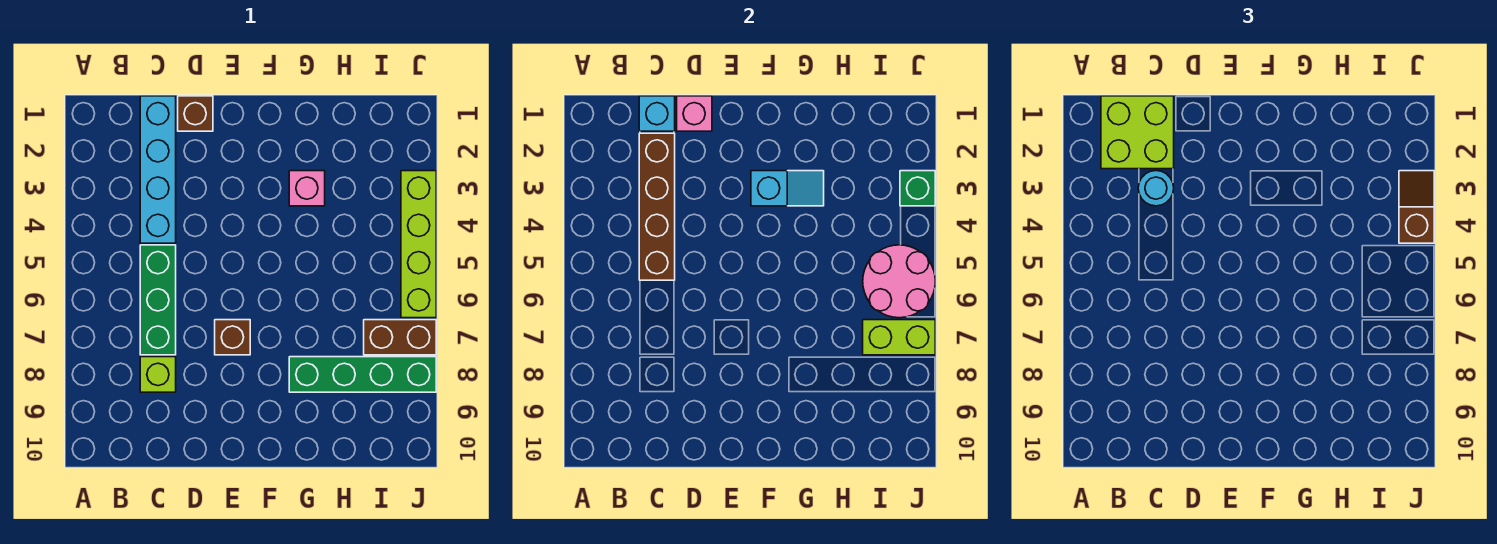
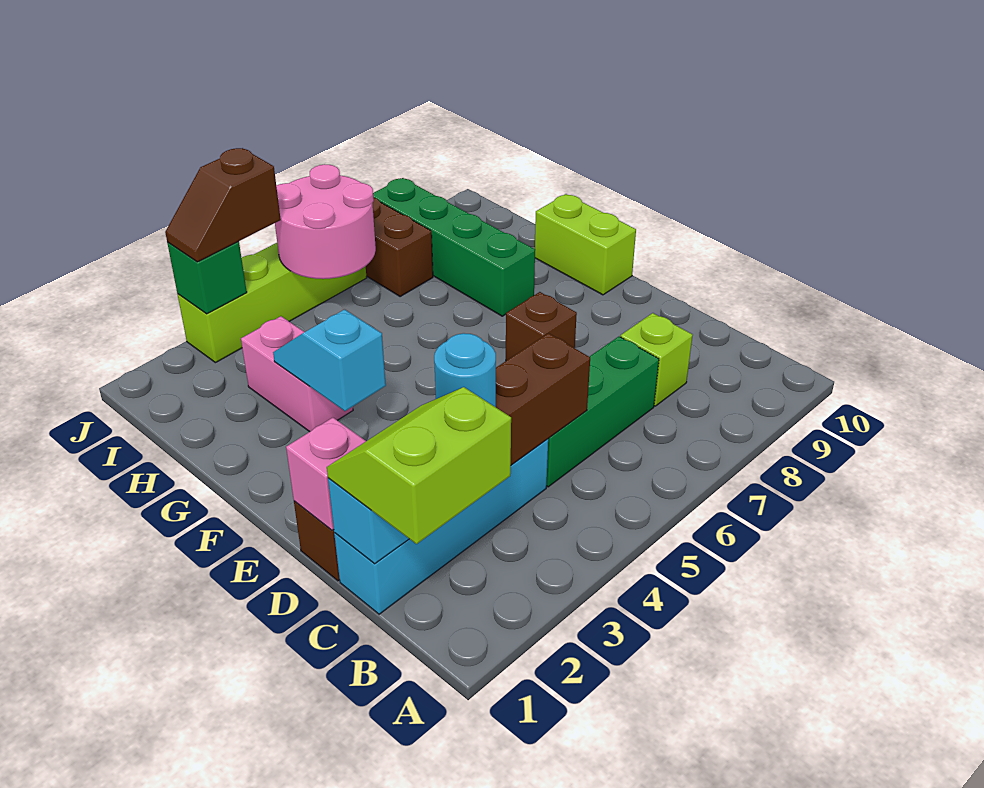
lime 2x2 brick [1101,96,1174,169] -> lime 2x2 slope [327,387,511,544]
pink 1x1 brick [289,171,325,206] -> pink 1x2 brick [241,316,353,432]
lime 1x2 brick [863,320,935,355] -> lime 1x2 brick moved to [535,194,636,295]

